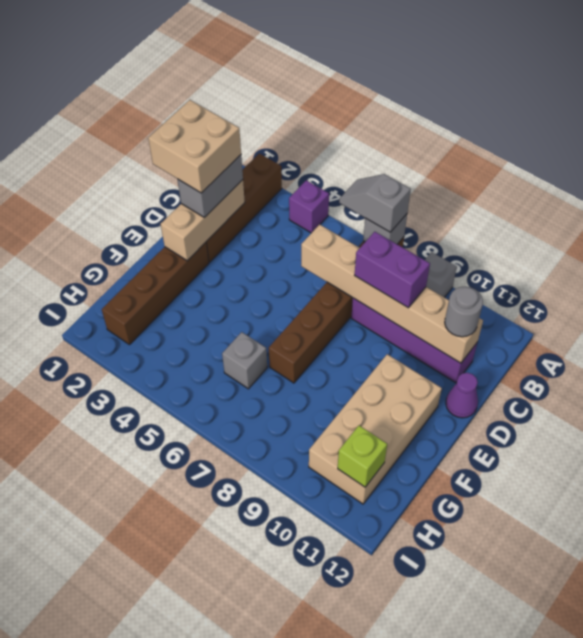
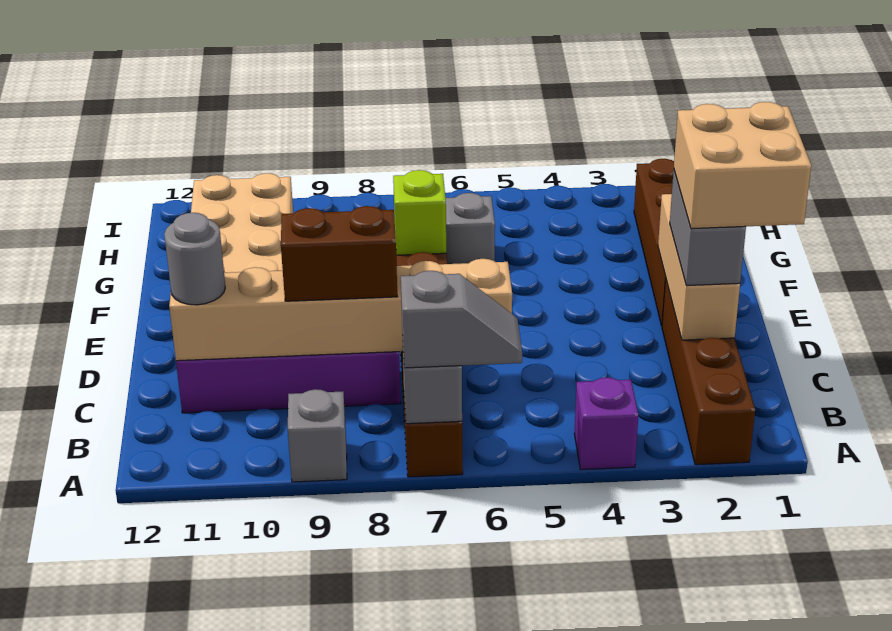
purple 1x2 brick [355,232,430,308] -> brown 1x2 brick [281,206,397,301]
purple 1x1 cone [446,373,478,418] -> none
lime 1x1 brick [338,426,387,487] -> lime 1x1 brick moved to [393,170,446,255]

